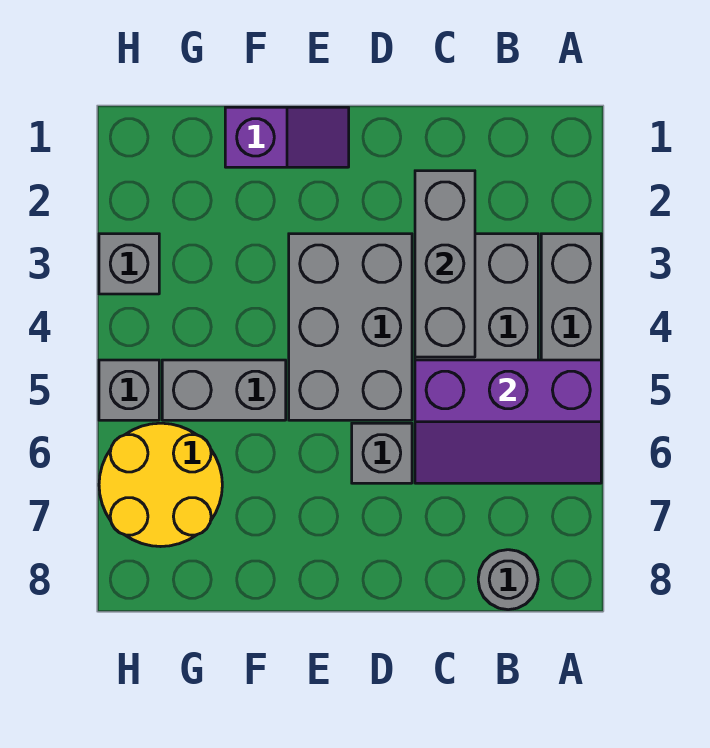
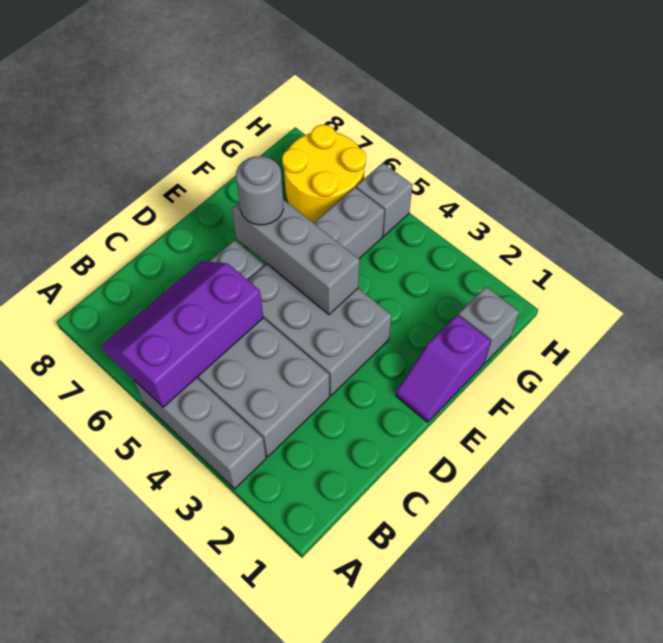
grey 1x1 round brick [478,550,538,610] -> grey 1x1 round brick moved to [236,156,283,225]
grey 1x3 brick [415,171,475,357] -> grey 1x3 brick moved to [232,200,360,315]
grey 1x1 brick [99,234,159,294] -> grey 1x1 brick moved to [458,287,519,363]

